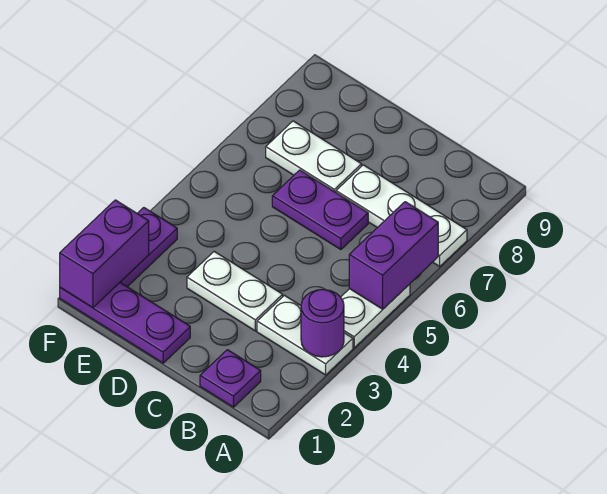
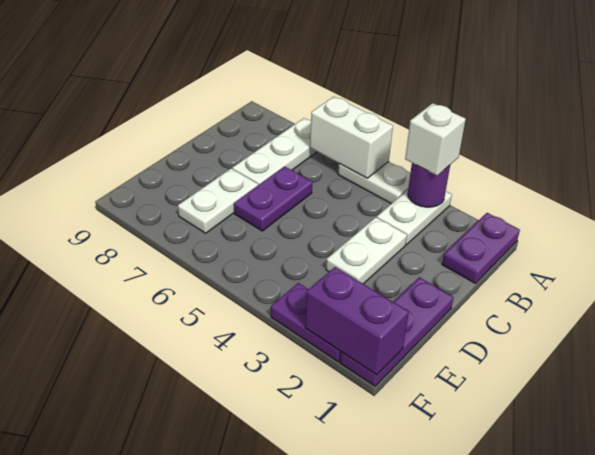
none -> white 1x1 brick [405,103,466,175]
purple 1x2 brick [349,202,438,309] -> white 1x2 brick [310,97,393,178]
purple 1x1 plate [200,350,261,407] -> purple 1x2 plate [442,213,520,283]

